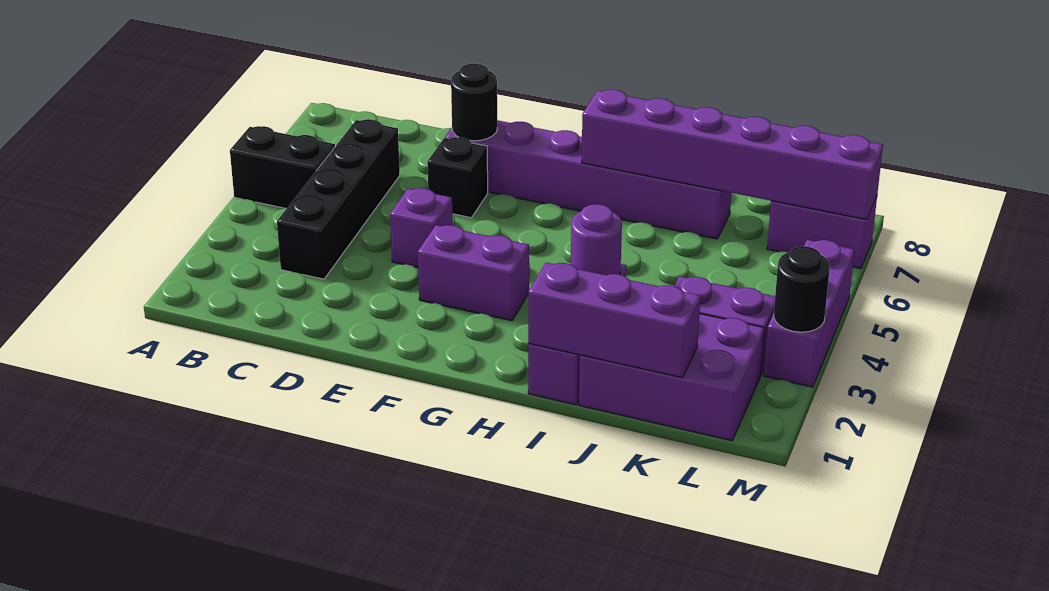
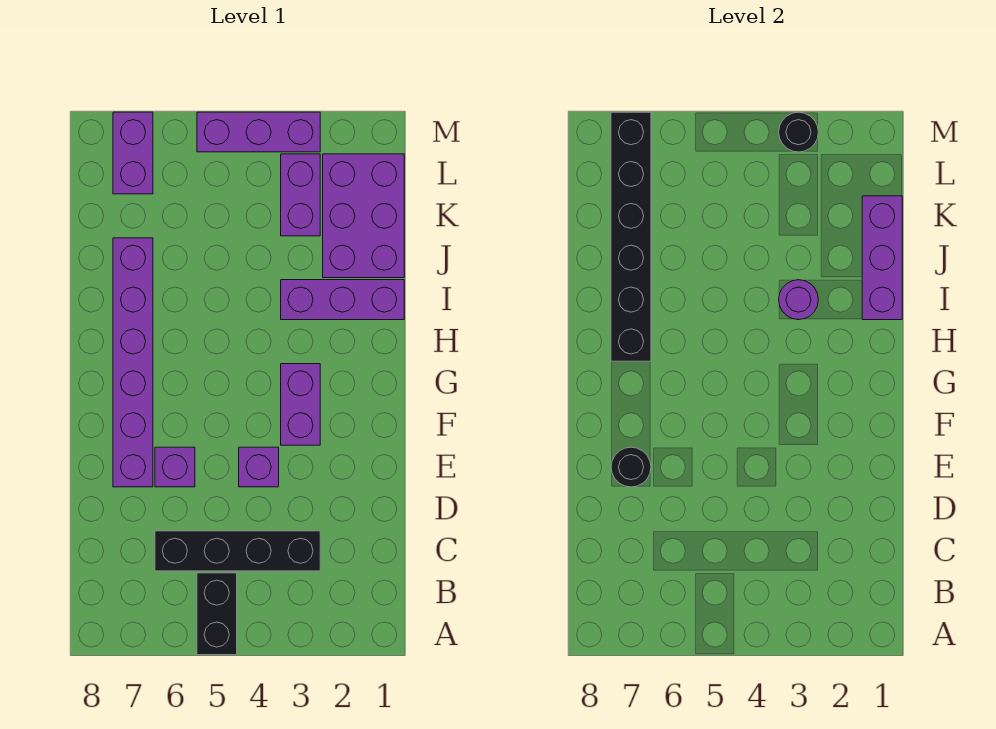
black 1x1 brick [427,137,488,218] -> purple 1x1 brick [155,447,195,487]
purple 1x6 brick [582,90,883,220] -> black 1x6 brick [611,112,651,361]

